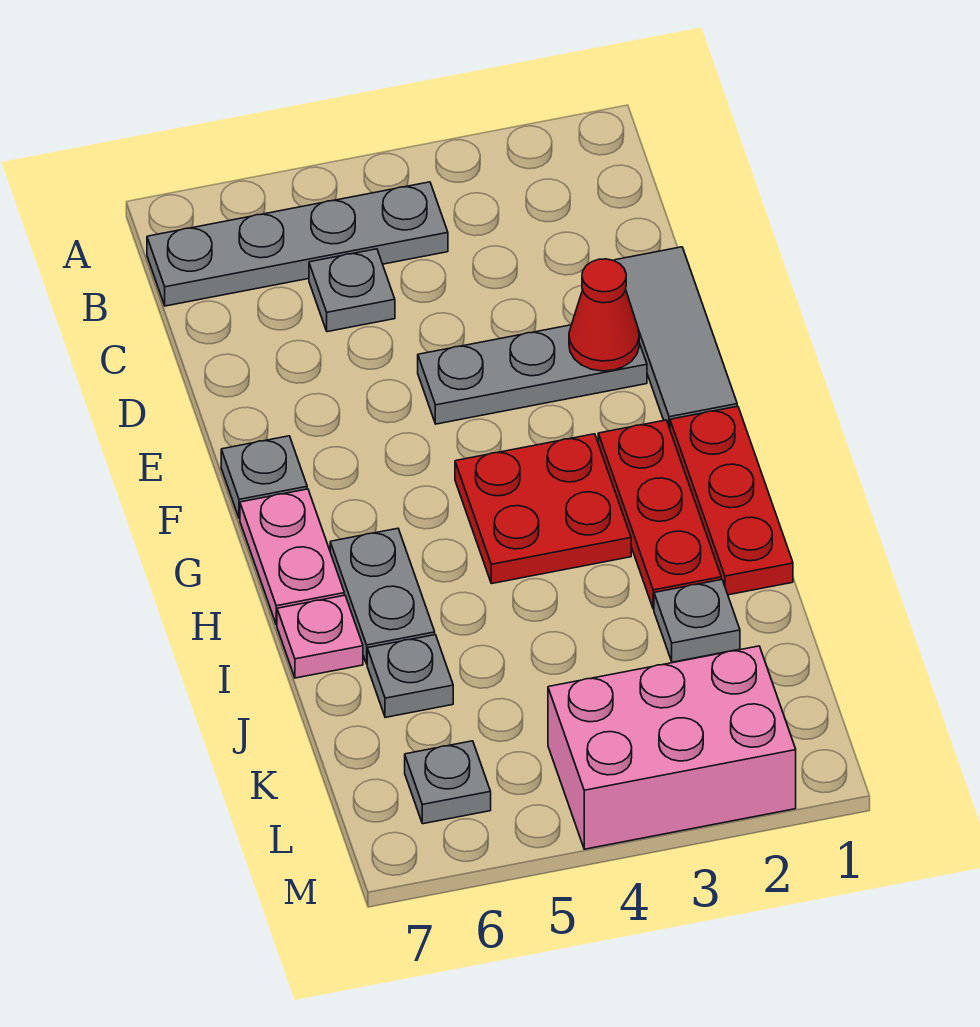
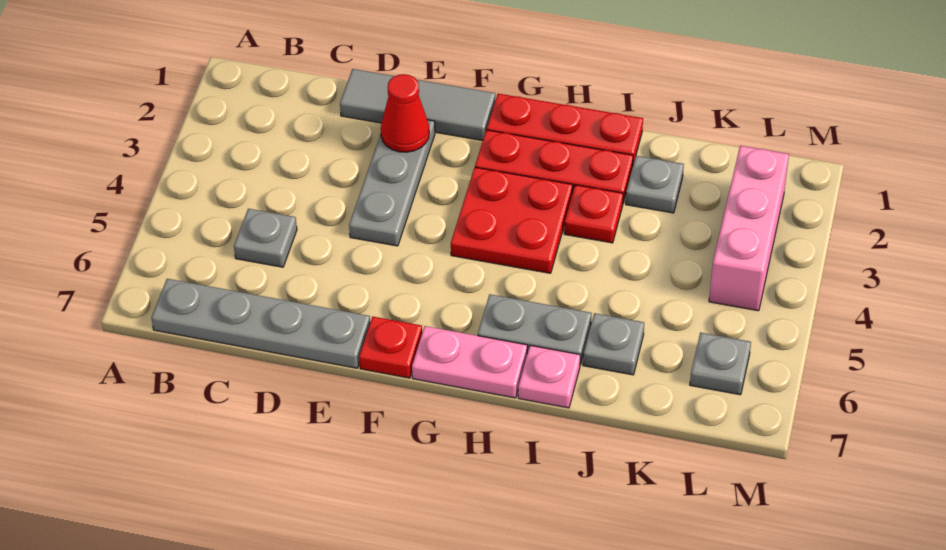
grey 1x4 plate [147,182,448,306] -> grey 1x4 plate turned to [151,279,370,368]
grey 1x1 plate [221,436,307,519] -> red 1x1 plate [359,317,422,378]
none -> red 1x1 plate [564,185,623,243]
pink 2x3 brick [548,646,796,849] -> pink 1x3 brick [709,146,789,311]

